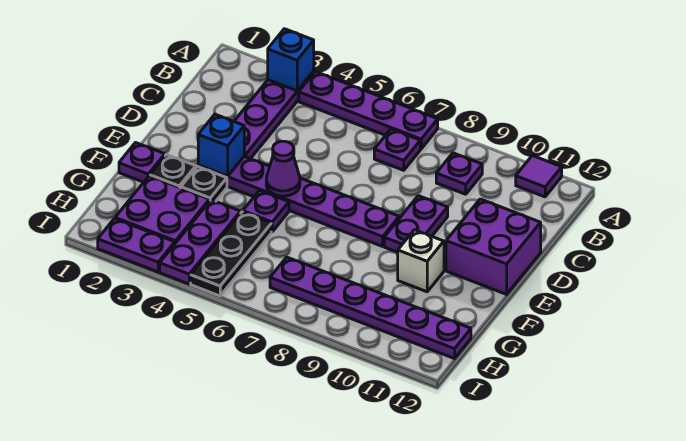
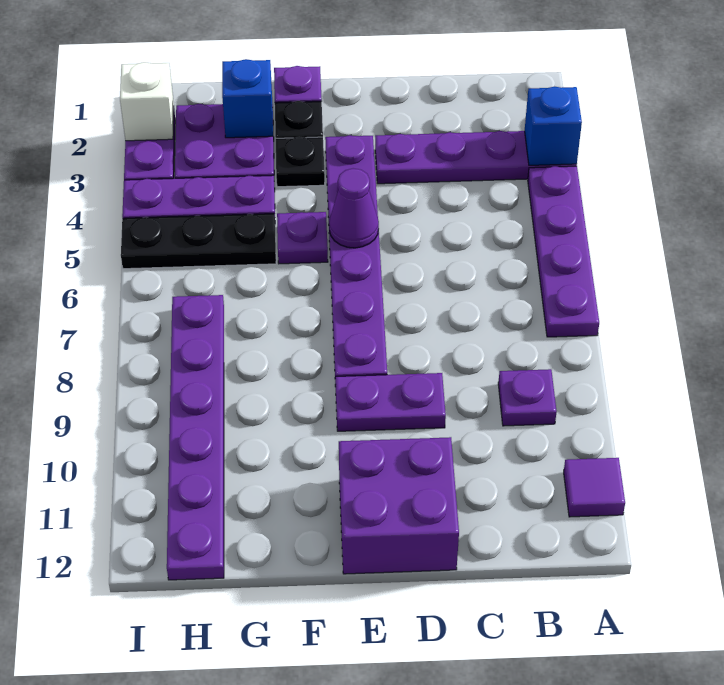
purple 1x1 plate [374,129,420,170] -> none
blue 1x1 brick [198,114,244,176] -> blue 1x1 brick moved to [222,59,273,138]
white 1x1 brick [398,230,444,292] -> white 1x1 brick moved to [120,62,174,141]

